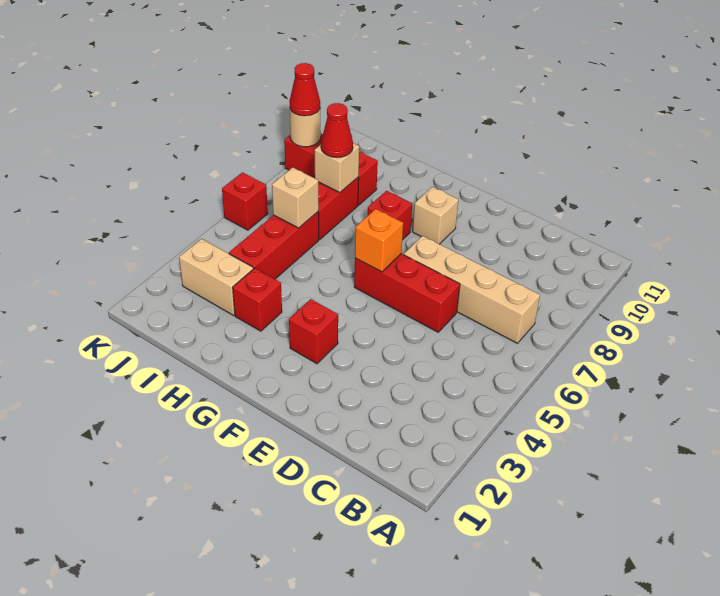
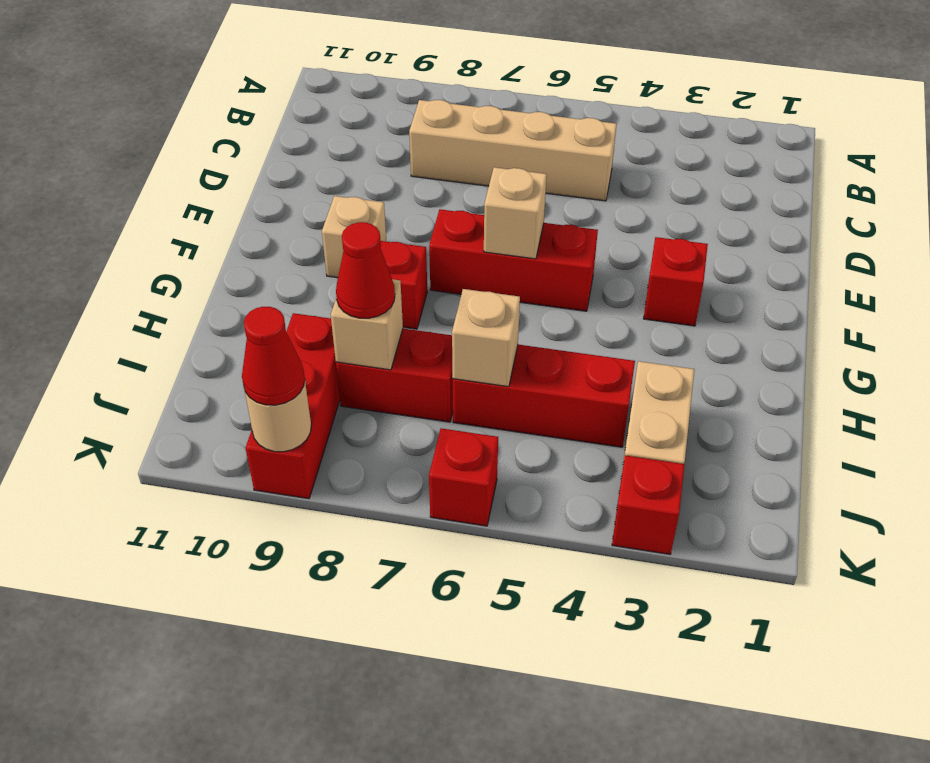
tan 1x4 brick [404,236,540,343] -> tan 1x4 brick turned to [409,100,617,201]
red 1x3 brick [354,254,460,332] -> red 1x3 brick turned to [429,209,598,311]
orange 1x1 brick [355,209,403,272] -> tan 1x1 brick [484,167,547,259]
red 1x1 brick [233,268,282,331] -> red 1x1 brick moved to [612,455,684,554]

